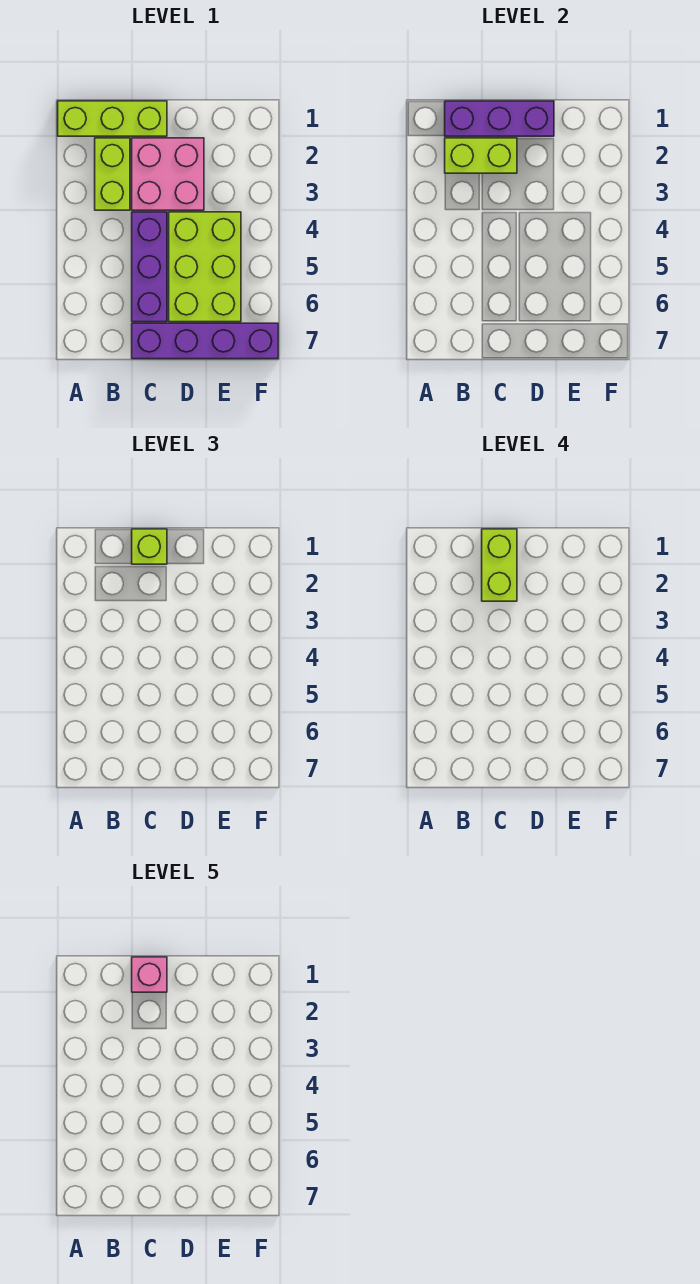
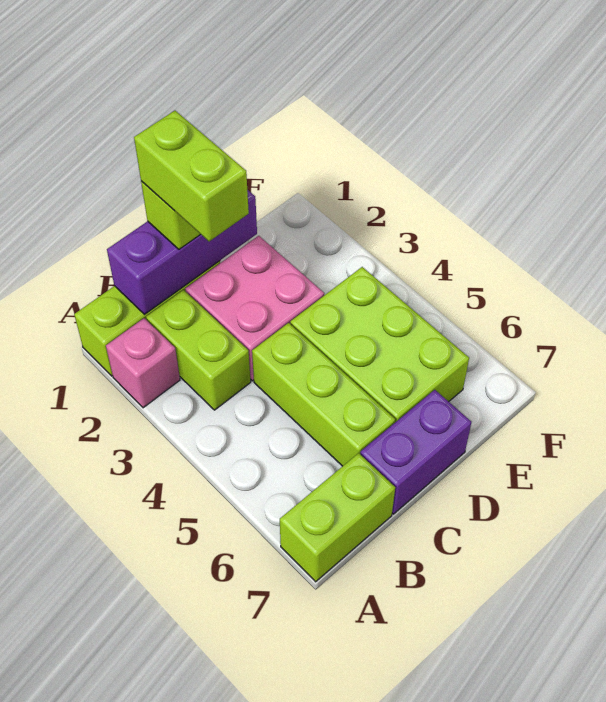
lime 1x2 brick [445,138,517,173] -> lime 1x2 brick moved to [280,453,395,582]
pink 1x1 brick [132,957,167,992] -> pink 1x1 brick moved to [106,318,180,408]
purple 1x3 brick [132,212,167,322] -> lime 1x3 brick [252,323,395,466]
purple 1x4 brick [132,323,278,359] -> purple 1x2 brick [360,390,471,514]

